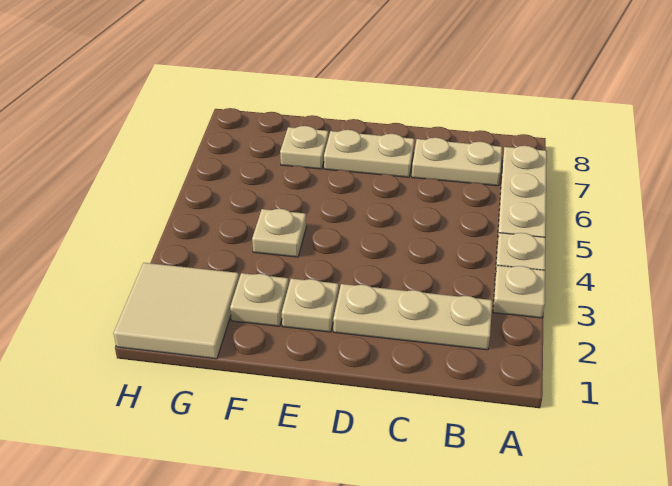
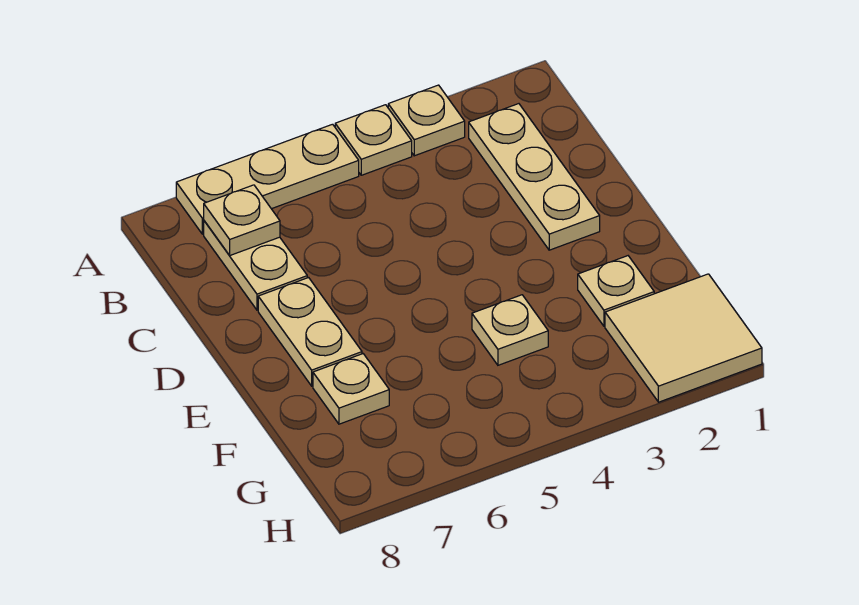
tan 1x1 plate [282,278,339,332] -> tan 1x1 plate moved to [204,185,280,255]

